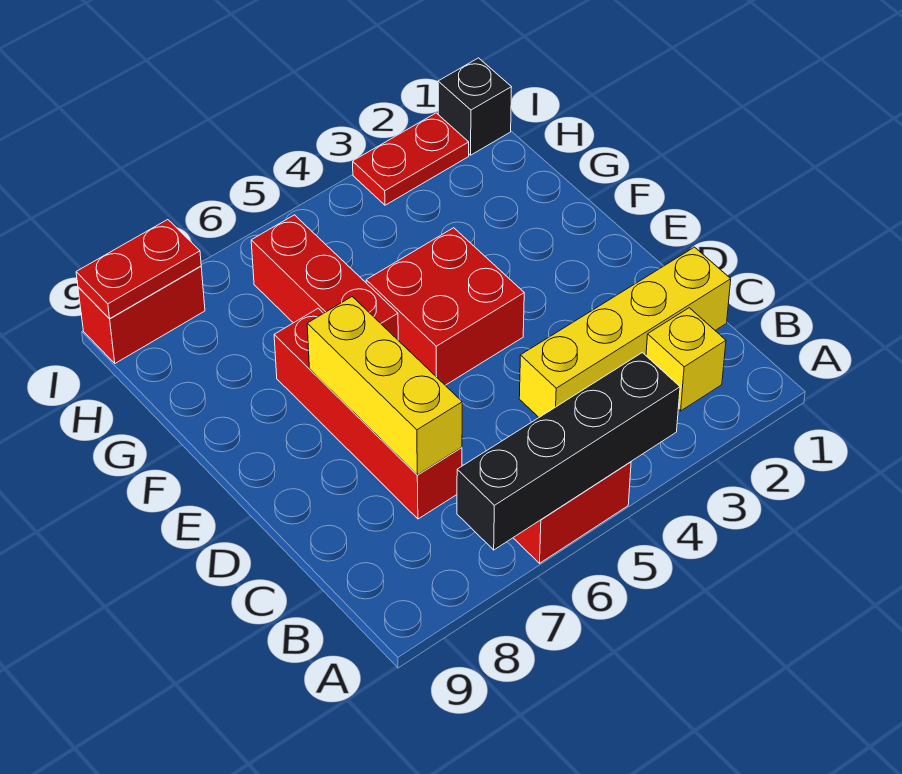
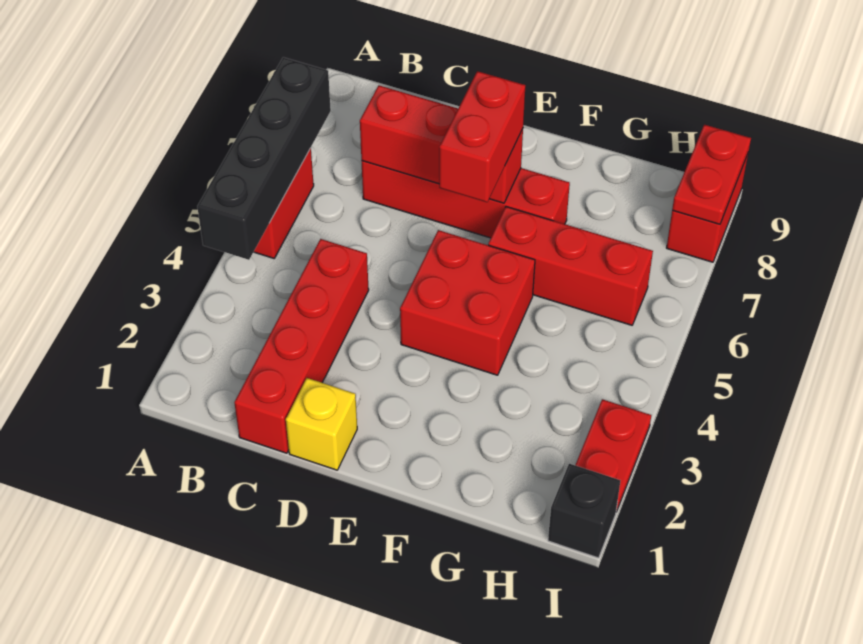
yellow 1x1 brick [646,308,726,411] -> yellow 1x1 brick moved to [286,378,357,470]
yellow 1x4 brick [519,247,731,417] -> red 1x4 brick [234,239,369,453]
yellow 1x3 brick [307,297,462,475] -> red 1x3 brick [360,85,523,203]
none -> red 1x2 brick [439,71,525,202]

